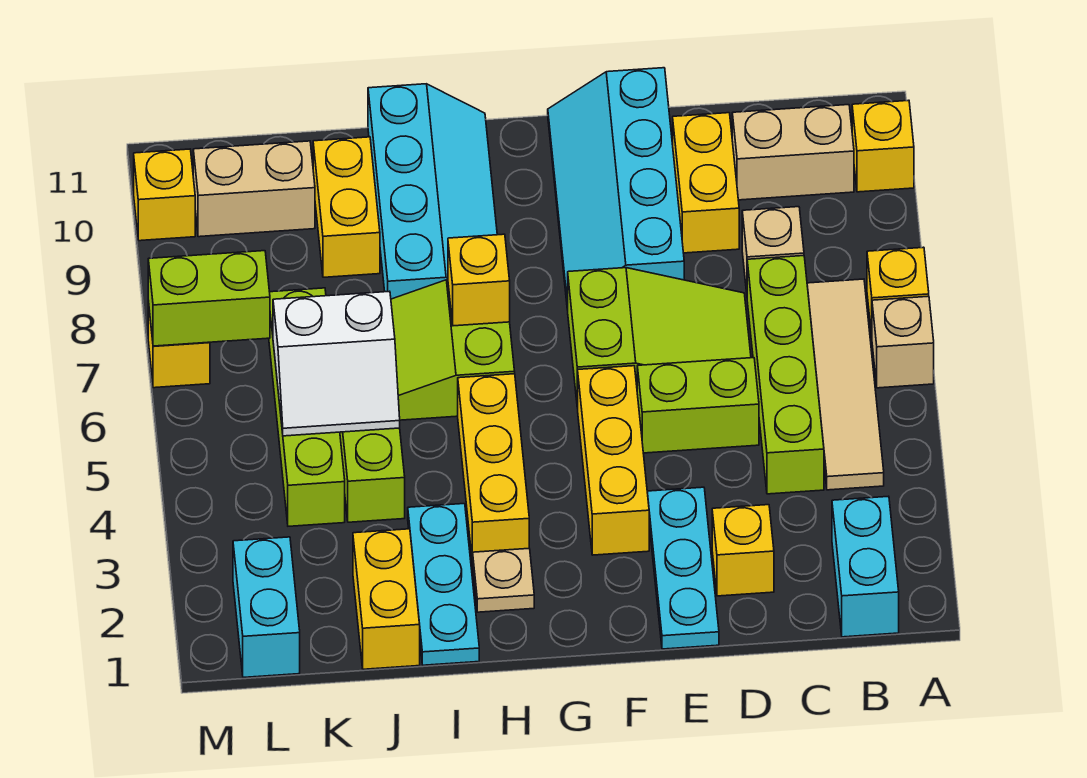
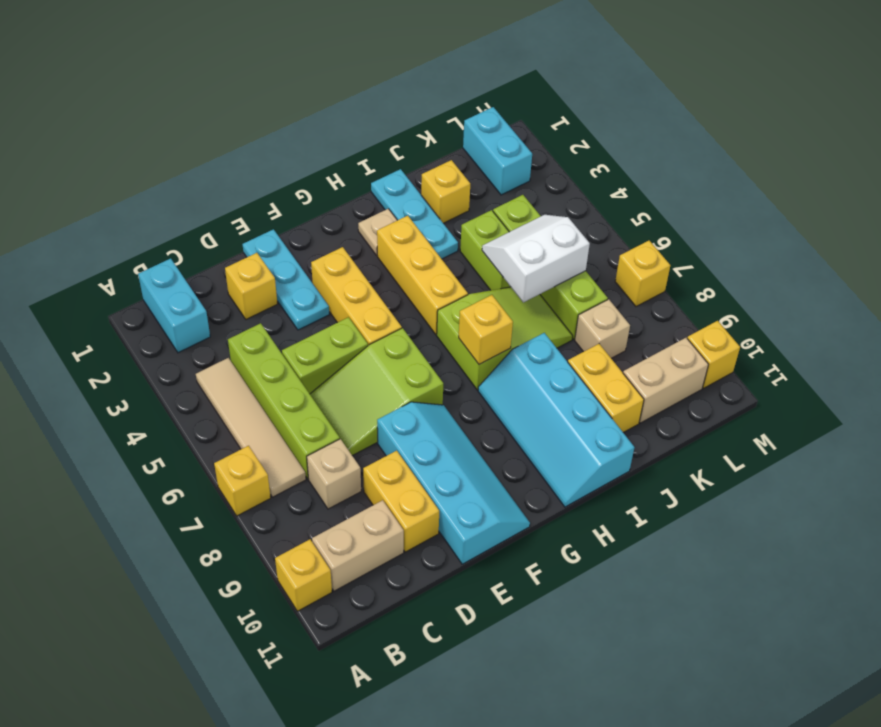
tan 1x1 brick [872,296,934,388] -> tan 1x1 brick moved to [575,299,630,358]
yellow 1x2 brick [353,529,420,669] -> yellow 1x1 brick [421,160,470,223]
lime 1x2 brick [148,251,270,346] -> none

